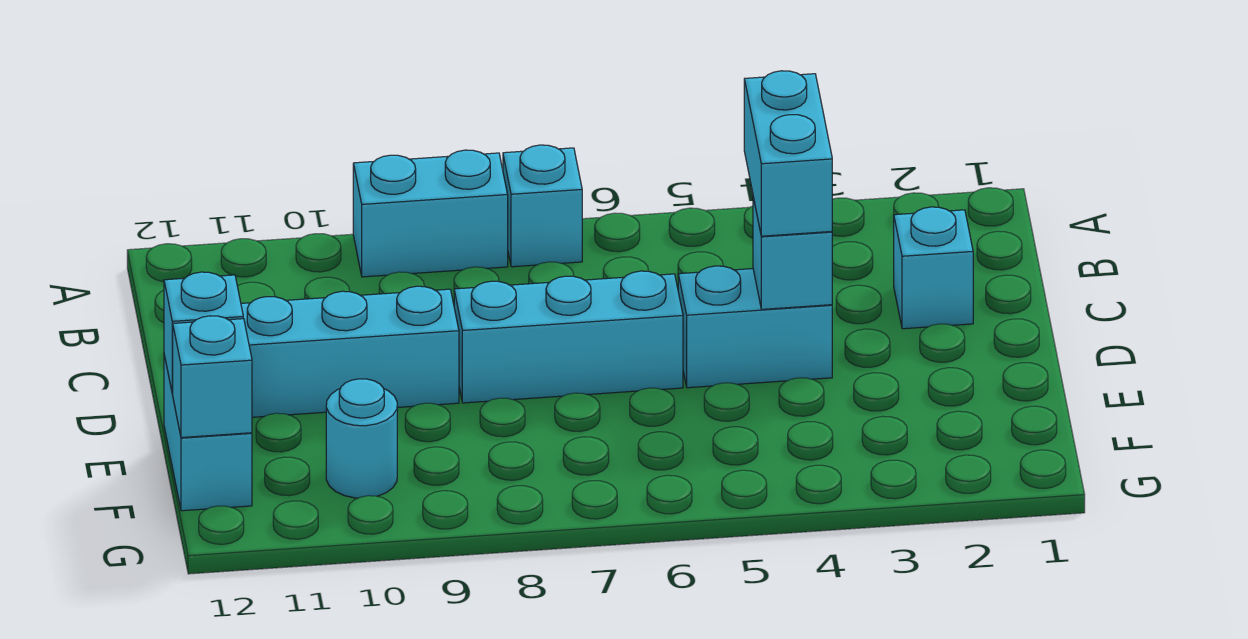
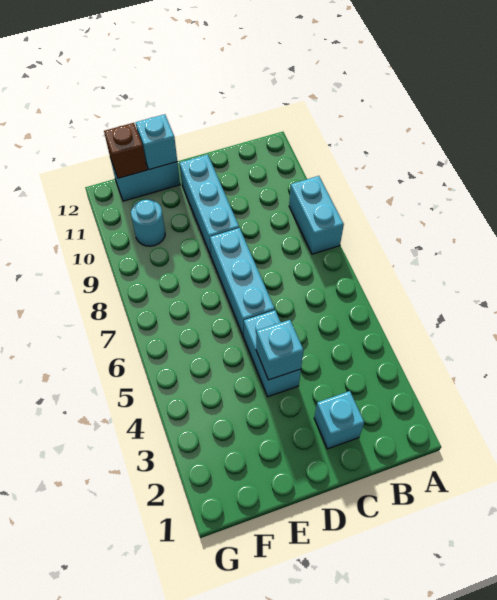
cyan 1x1 brick [503,145,582,267] -> none
cyan 1x2 brick [744,71,832,236] -> none
cyan 1x1 brick [173,316,252,438] -> brown 1x1 brick [104,123,147,178]

